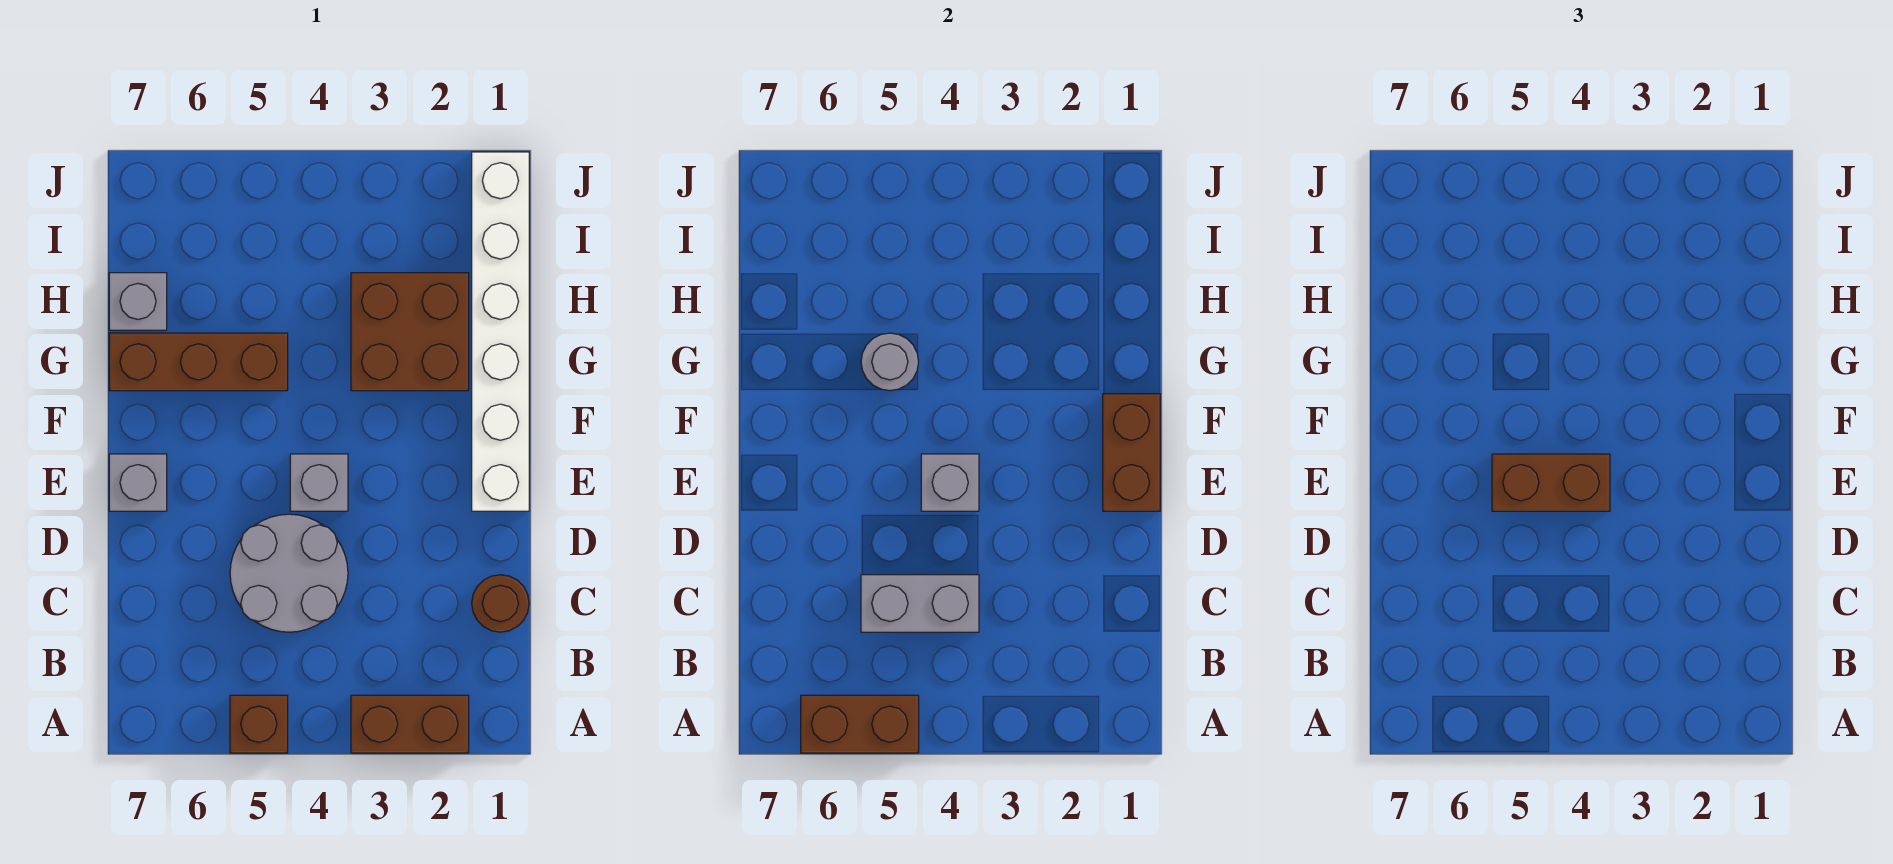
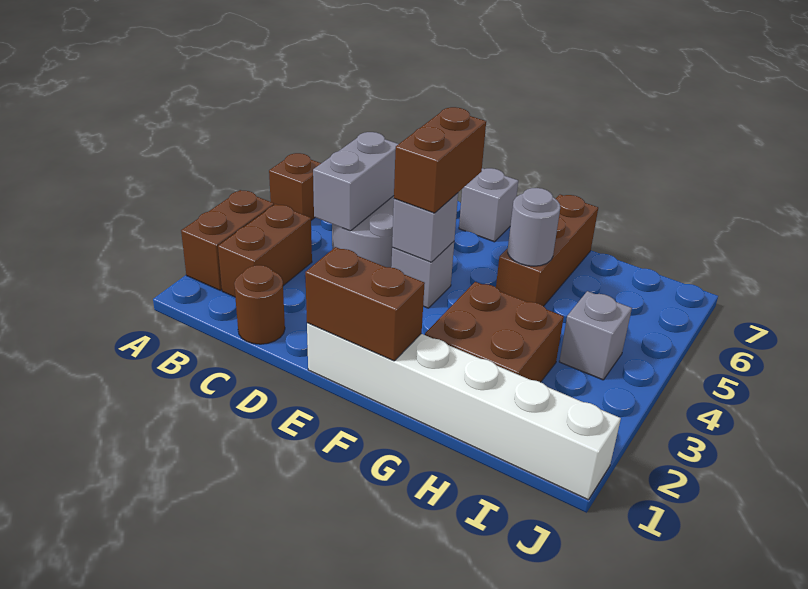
brown 1x2 brick [801,695,919,753] -> brown 1x2 brick moved to [218,204,312,297]
grey 1x1 brick [109,273,167,330] -> grey 1x1 brick moved to [559,291,632,380]

